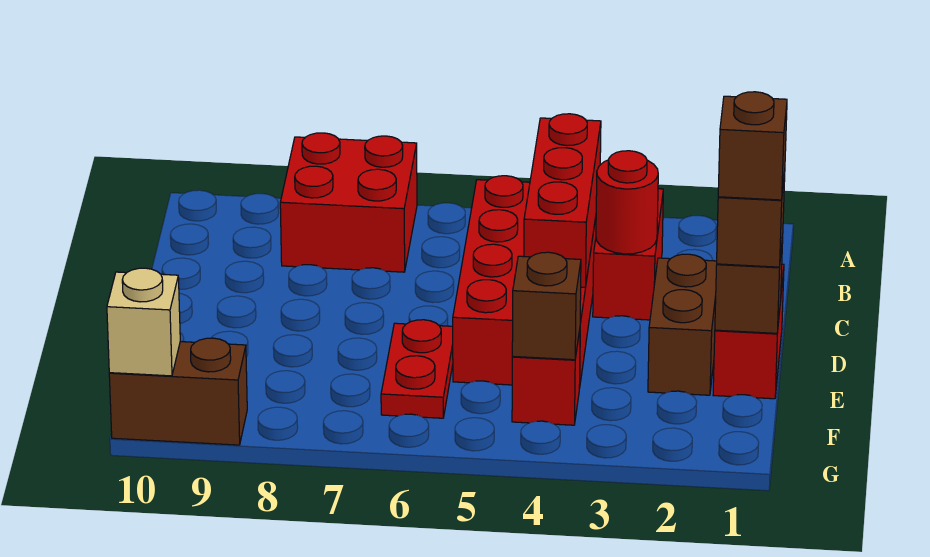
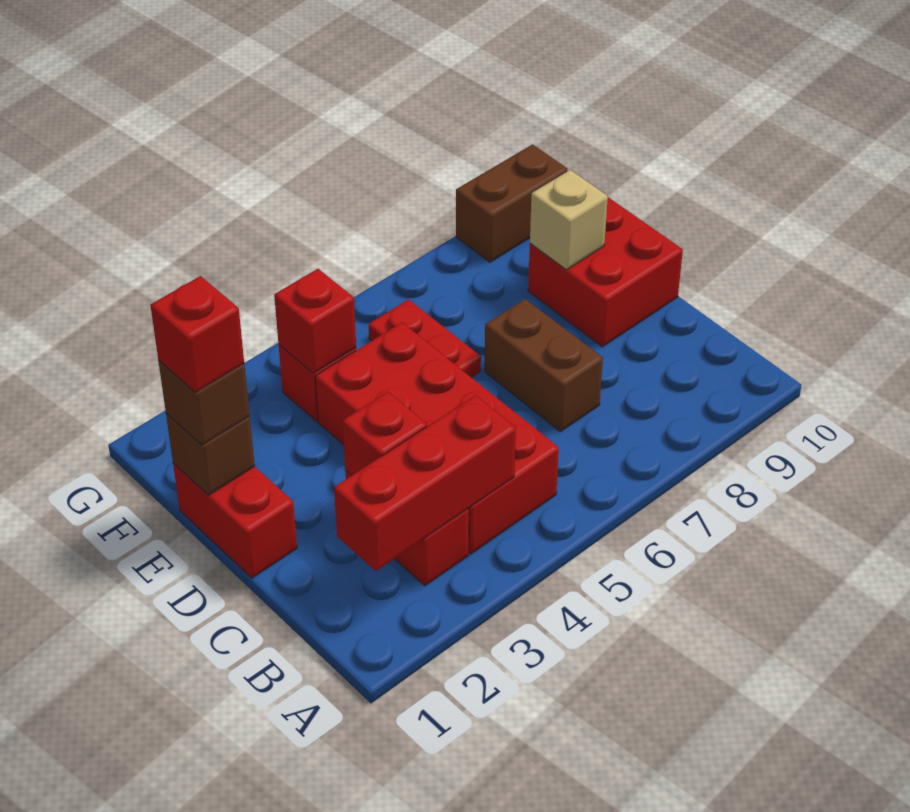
red 2x2 brick [280,133,417,272] -> red 2x2 brick moved to [528,197,683,347]
red 1x3 brick [524,114,601,287] -> red 1x3 brick turned to [334,395,516,571]
red 1x1 round brick [596,151,658,254] -> red 1x1 brick [342,392,427,476]
brown 1x2 brick [648,254,717,395] -> brown 1x2 brick moved to [485,299,603,431]
brown 1x1 brick [718,92,787,200] -> red 1x1 brick [150,276,244,392]
brown 1x1 brick [512,252,581,360] -> red 1x1 brick [274,269,356,373]
tan 1x1 brick [107,268,180,376] -> tan 1x1 brick moved to [530,170,608,270]

